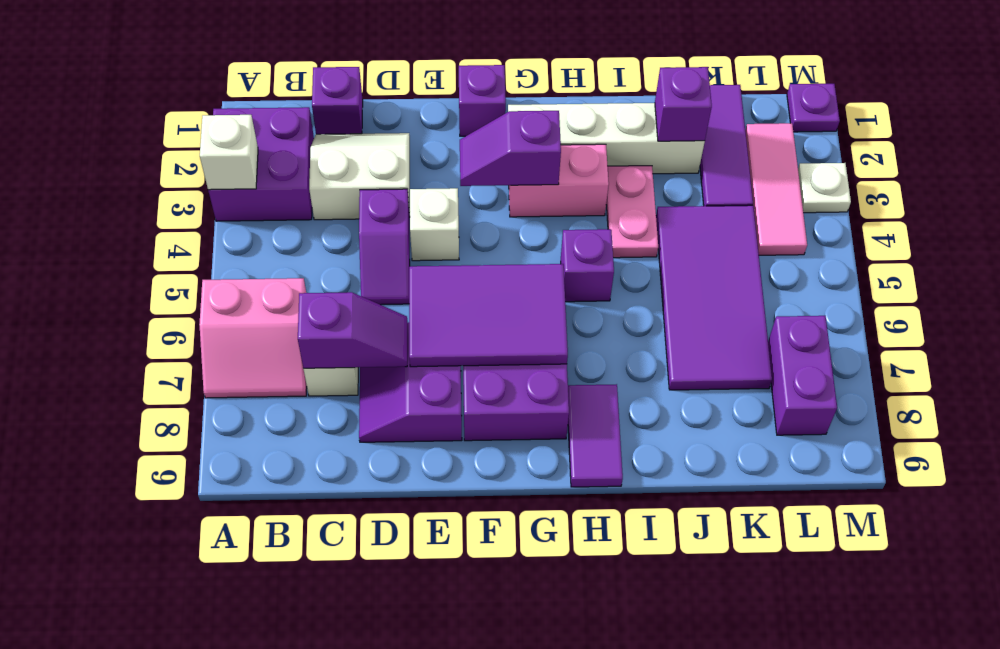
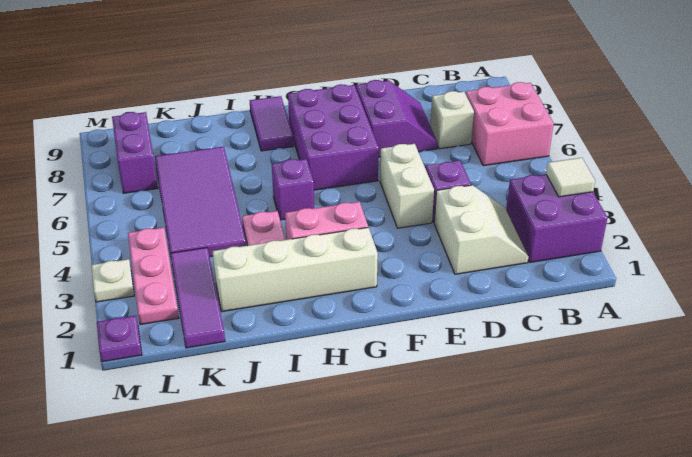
white 1x1 brick [200,115,258,190] -> white 1x1 tile [546,158,595,197]
pink 2x2 slope [199,278,307,398] -> pink 2x2 brick [466,82,554,166]
purple 1x1 brick [312,67,363,134] -> none
white 2x2 slope [309,133,410,220] -> white 2x2 slope turned to [434,185,528,274]
purple 1x2 slope [298,292,407,368] -> none
white 1x1 brick [410,188,459,261] -> white 1x2 brick [380,144,434,228]
purple 2x3 tile [409,264,568,367] -> none
purple 1x1 brick [459,65,506,136] -> none
purple 1x2 slope [460,111,561,186] -> none
purple 1x1 brick [655,67,712,141] -> none
pink 1x3 tile [745,123,807,255] -> pink 1x3 plate [128,227,179,325]

